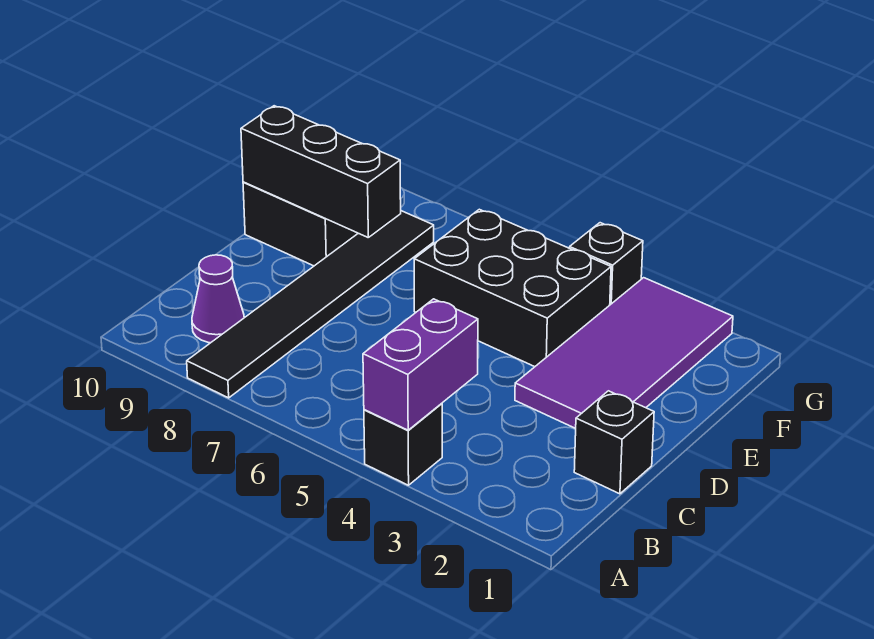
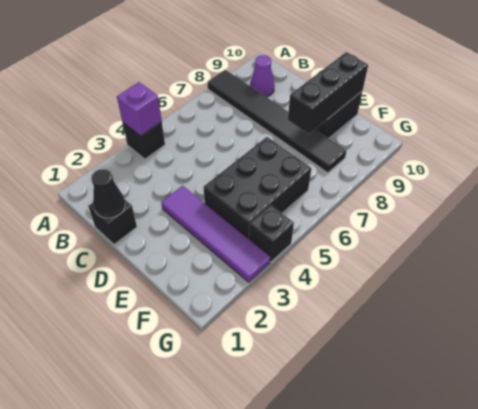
purple 1x2 brick [363,299,478,430] -> purple 1x1 brick [117,82,162,136]
none -> black 1x1 cone [91,169,125,218]
purple 2x4 tile [515,278,733,428] -> purple 1x4 tile [161,186,270,282]

